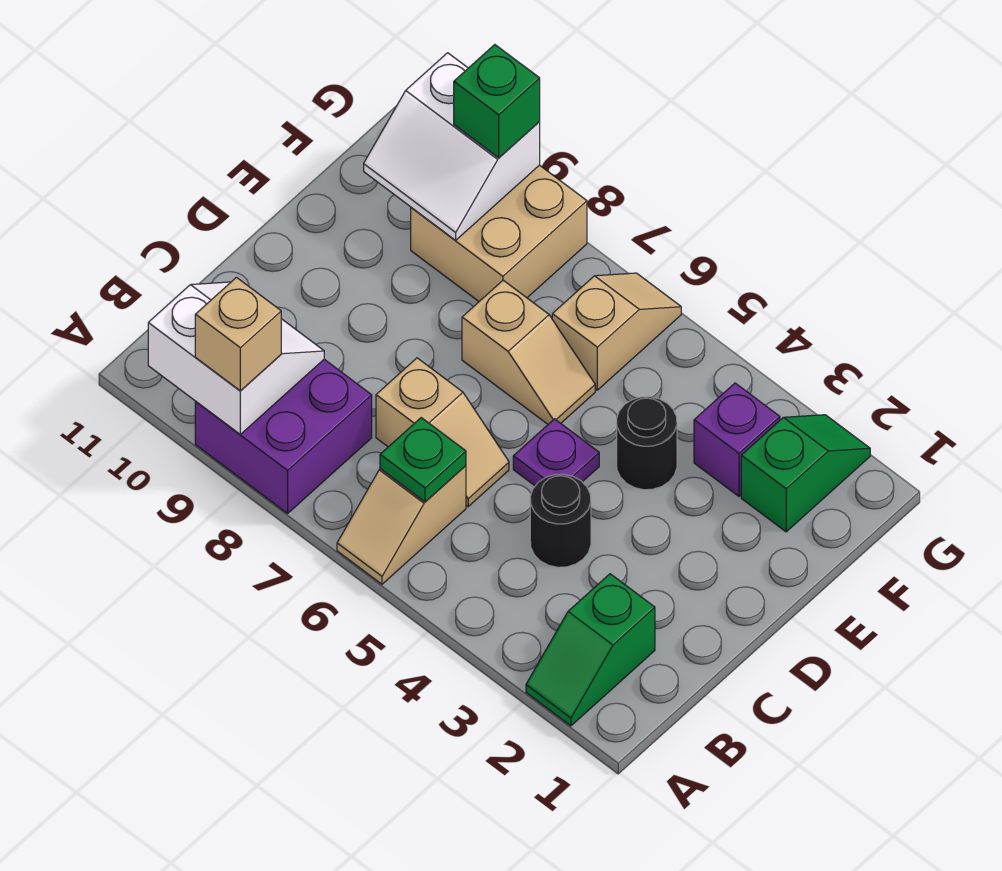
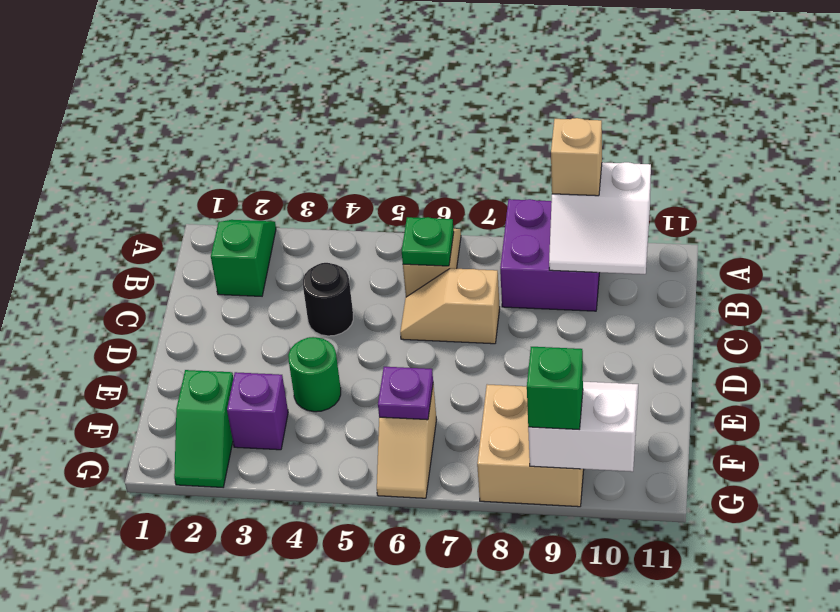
purple 1x1 plate [513,419,599,486] -> purple 1x1 plate moved to [378,367,433,420]
black 1x1 round brick [617,397,677,490] -> green 1x1 round brick [288,337,341,412]
tan 1x2 slope [462,280,595,424] -> none

